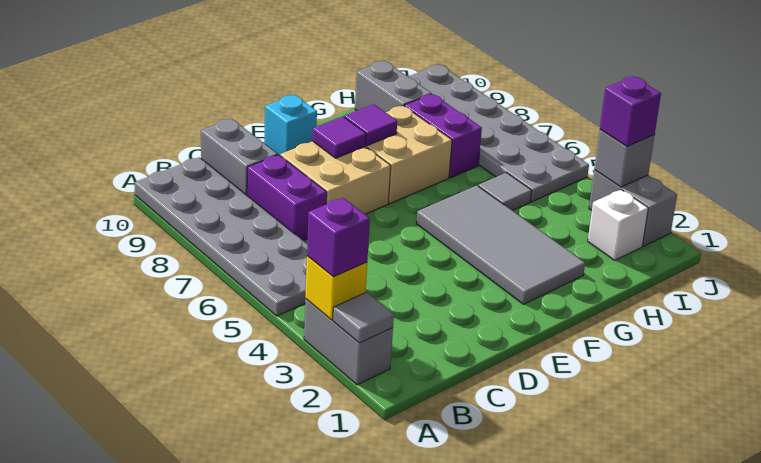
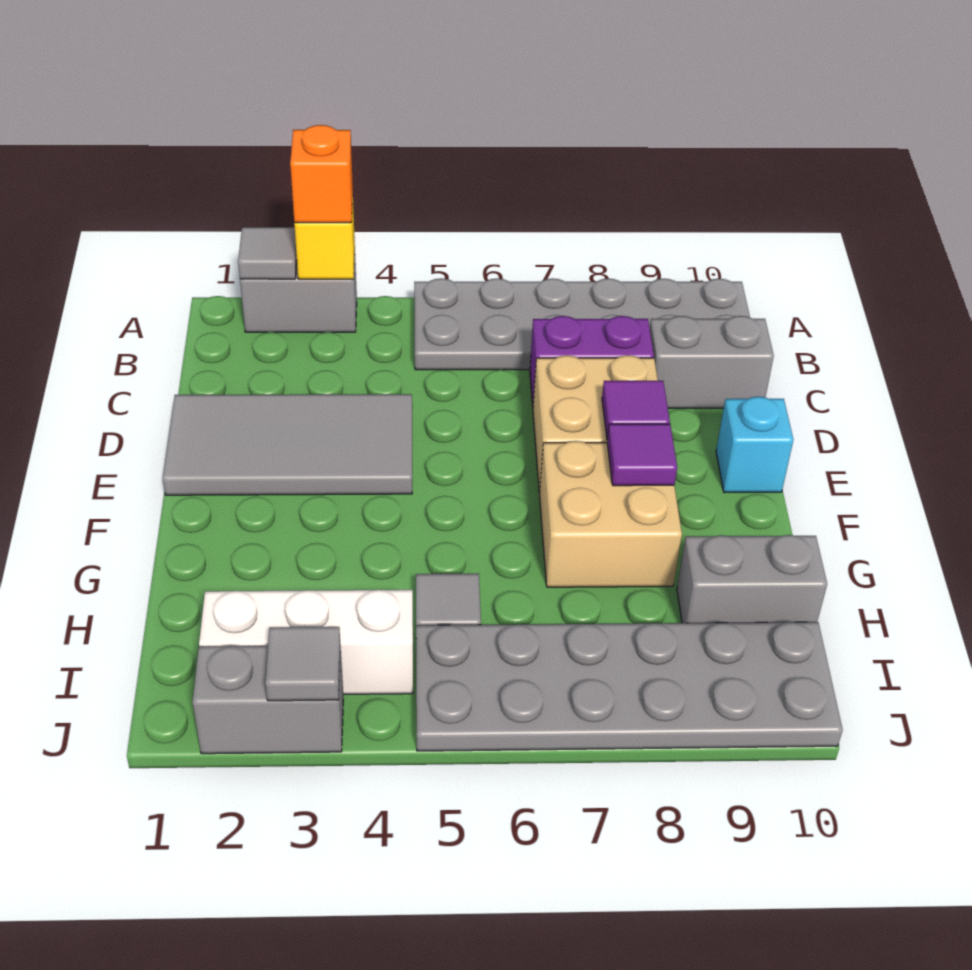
purple 1x1 brick [307,198,370,277] -> orange 1x1 brick [290,125,353,223]
grey 2x4 tile [416,185,585,304] -> grey 2x4 tile moved to [163,394,412,495]
purple 1x2 brick [405,94,482,178] -> none
white 1x1 brick [588,190,648,260] -> white 1x3 brick [199,590,413,694]
grey 1x1 brick [594,129,655,187] -> grey 1x1 tile [265,627,340,701]
purple 1x1 brick [600,76,661,146] -> none

